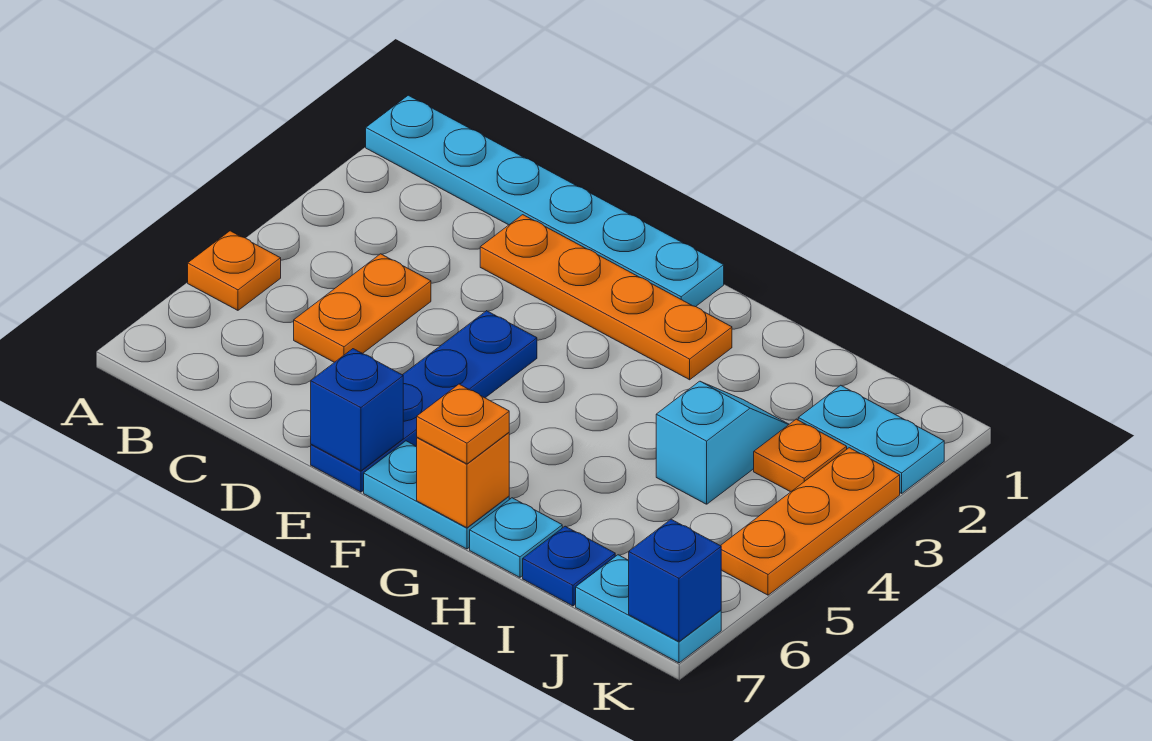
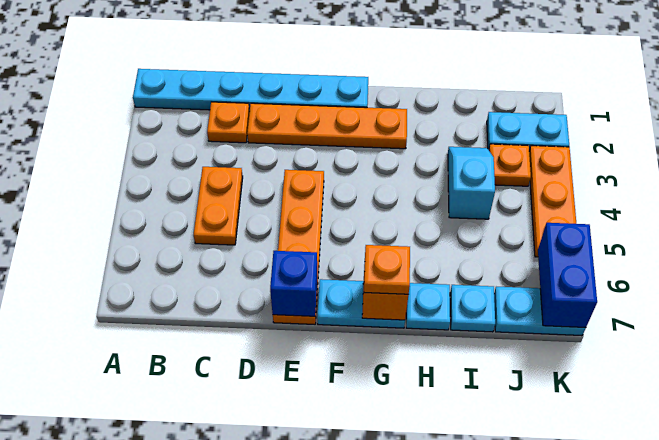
orange 1x1 plate [188,231,281,310] -> orange 1x1 plate moved to [207,102,250,143]
blue 1x4 plate [311,311,537,492] -> orange 1x4 plate [273,170,324,324]
blue 1x1 plate [523,526,615,606] -> cyan 1x1 plate [450,285,495,332]
blue 1x1 brick [629,519,721,641] -> blue 1x2 brick [538,223,597,328]

